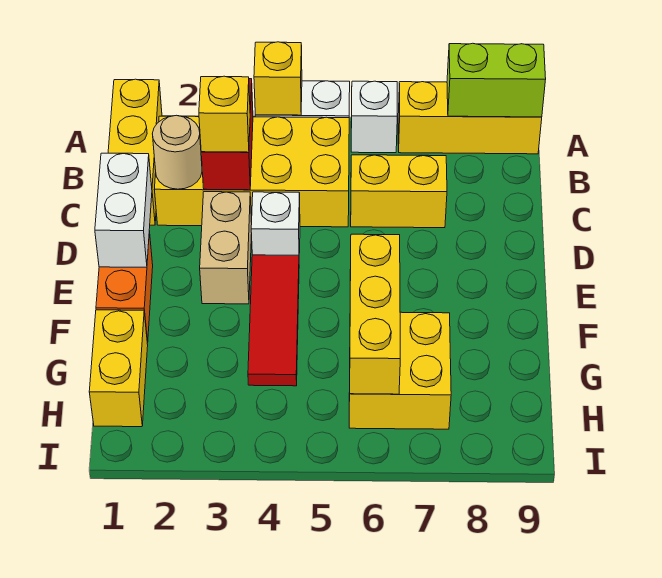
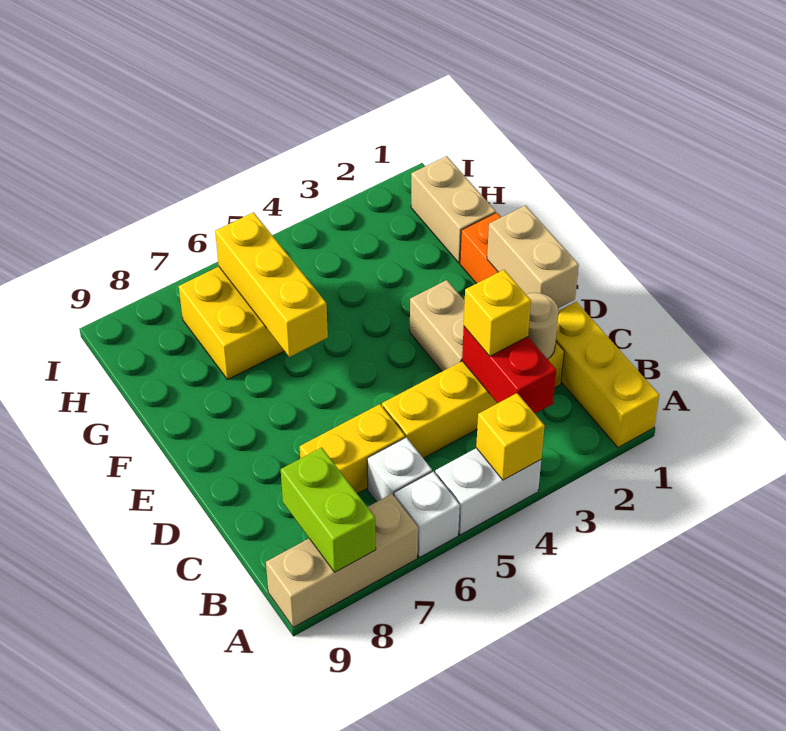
yellow 1x3 brick [398,82,542,154] -> tan 1x3 brick [266,494,418,628]
lime 1x2 brick [447,43,546,117] -> lime 1x2 brick turned to [281,448,376,572]
yellow 2x4 brick [154,116,349,227] -> yellow 1x4 brick [382,342,564,458]
white 1x2 brick [95,153,152,267] -> tan 1x2 brick [487,205,579,308]
white 1x1 brick [251,192,300,255] -> white 1x1 brick moved to [367,437,432,502]
red 1x3 tile [248,255,299,386] -> none
yellow 1x2 brick [89,310,148,427] -> tan 1x2 brick [411,156,496,263]

